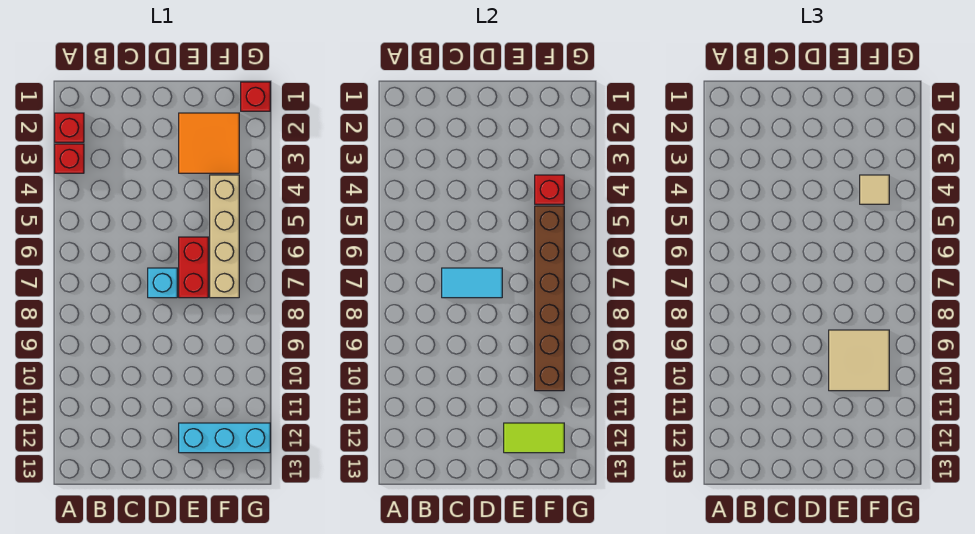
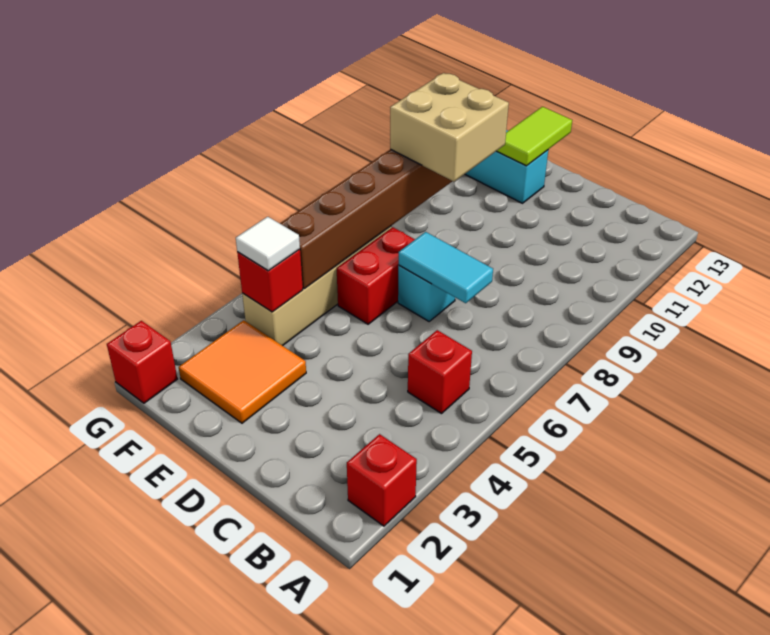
red 1x1 brick [55,144,84,173] -> red 1x1 brick moved to [408,330,472,414]
tan 2x2 tile [829,330,889,391] -> tan 2x2 brick [390,73,509,182]
lime 1x2 tile [504,423,564,453] -> lime 1x2 tile turned to [497,107,572,166]
tan 1x1 tile [860,175,889,204] -> white 1x1 tile [236,217,300,271]

